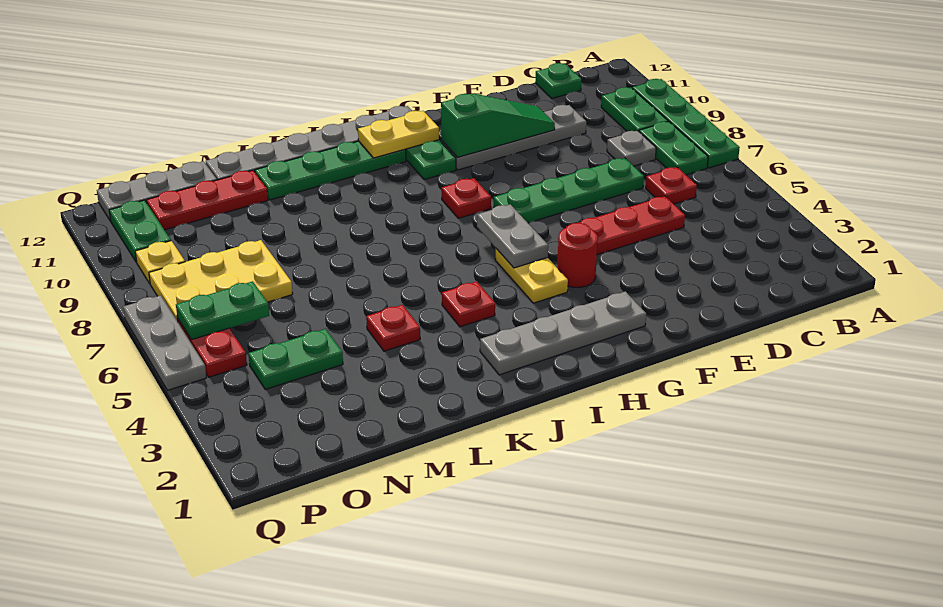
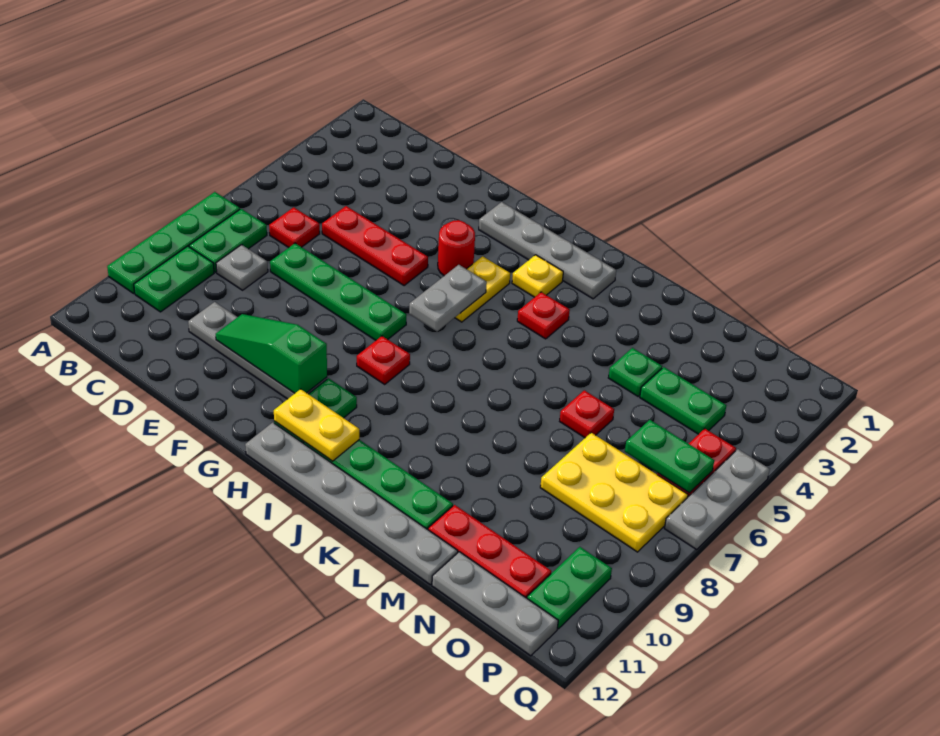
green 1x1 plate [535,63,581,98] -> green 1x1 plate moved to [608,348,662,396]
red 1x1 plate [366,305,420,351] -> red 1x1 plate moved to [560,390,614,438]
yellow 1x1 plate [135,241,185,283] -> yellow 1x1 plate moved to [512,255,563,297]

